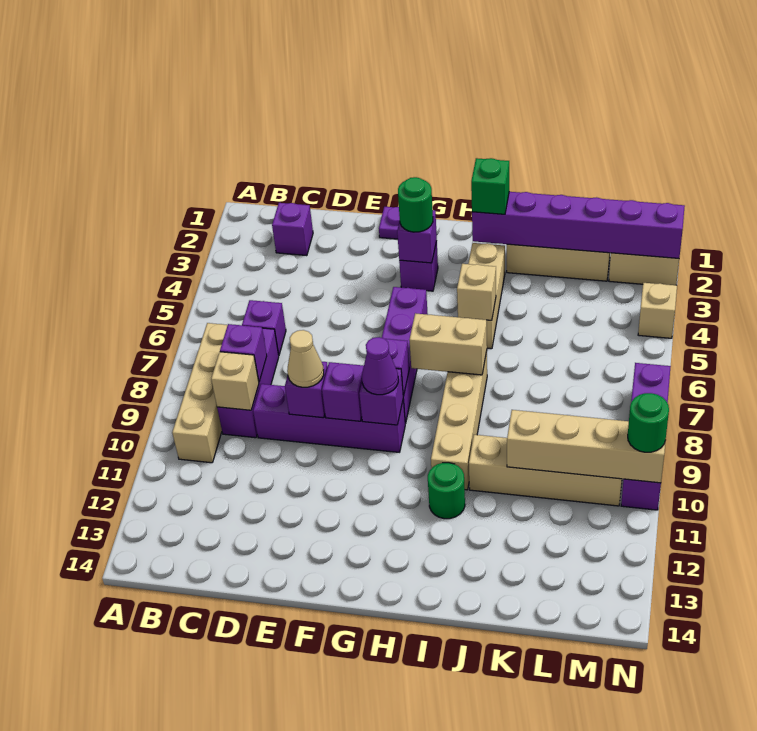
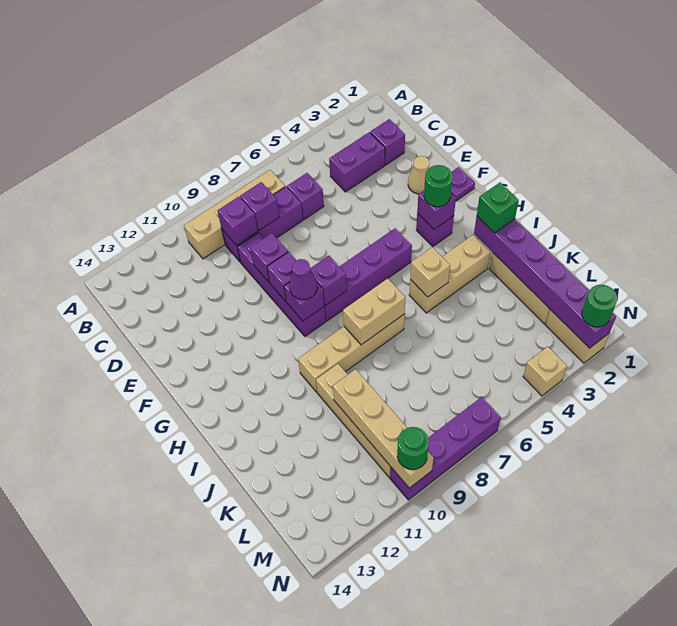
none -> purple 1x2 brick [329,132,385,192]
tan 1x1 brick [211,352,259,410] -> purple 1x1 brick [217,197,258,245]
tan 1x1 cone [287,330,324,387] -> tan 1x1 cone moved to [408,156,429,194]
tan 1x2 brick [409,313,487,375] -> tan 1x2 brick turned to [343,278,405,345]
green 1x1 round brick [428,463,465,519] -> green 1x1 round brick moved to [582,285,617,327]

